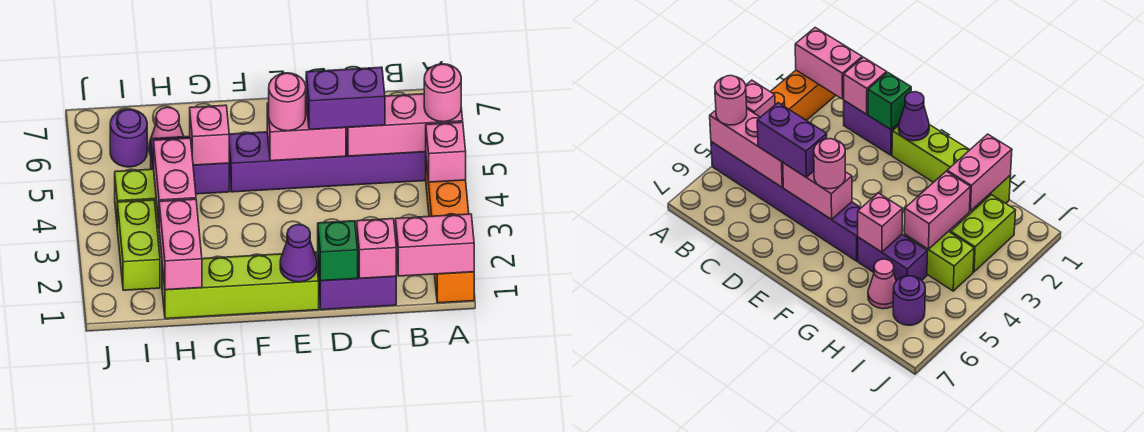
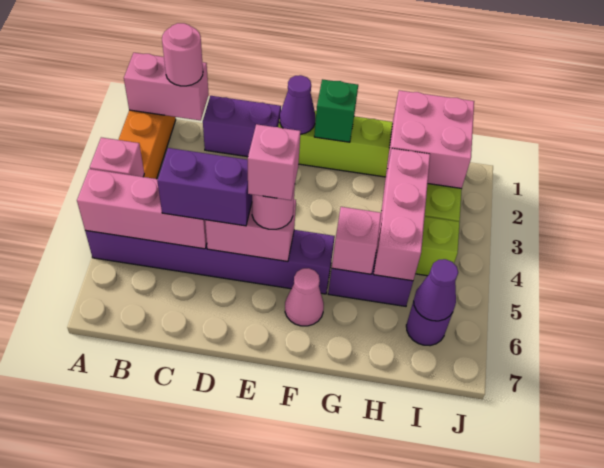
pink 1x1 round brick [424,64,461,122] -> pink 1x1 round brick moved to [162,23,203,86]
pink 1x1 brick [357,219,396,278] -> pink 1x1 brick moved to [248,124,301,200]
green 1x1 brick [318,221,358,281] -> green 1x1 brick moved to [314,79,358,142]
pink 1x2 brick [159,199,202,290] -> pink 2x2 brick [386,90,474,189]
pink 1x2 brick [153,138,196,222] -> pink 1x3 brick [374,148,430,281]
pink 1x1 cone [149,107,184,156] -> pink 1x1 cone moved to [285,268,324,326]
none -> purple 1x1 cone [414,259,458,321]

